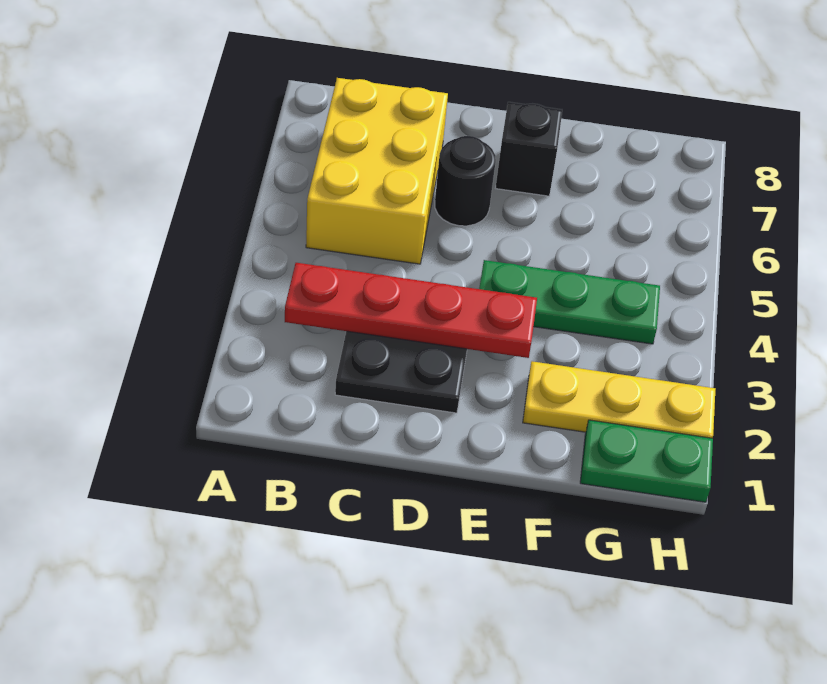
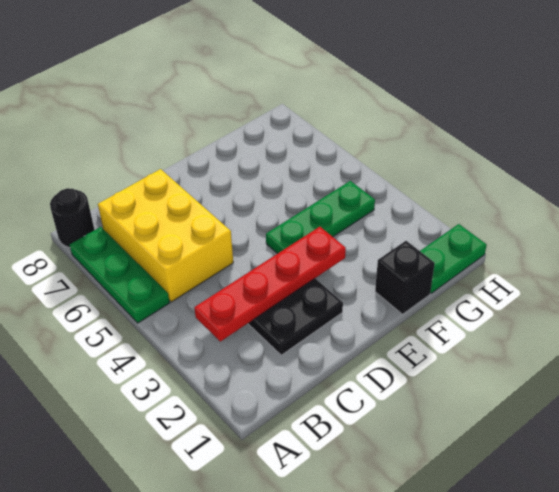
none -> green 1x3 plate [70,227,170,323]
black 1x1 round brick [435,136,496,226] -> black 1x1 round brick moved to [50,188,94,248]
black 1x1 brick [496,102,562,196] -> black 1x1 brick moved to [375,241,435,314]
yellow 1x3 plate [523,361,715,438] -> none

